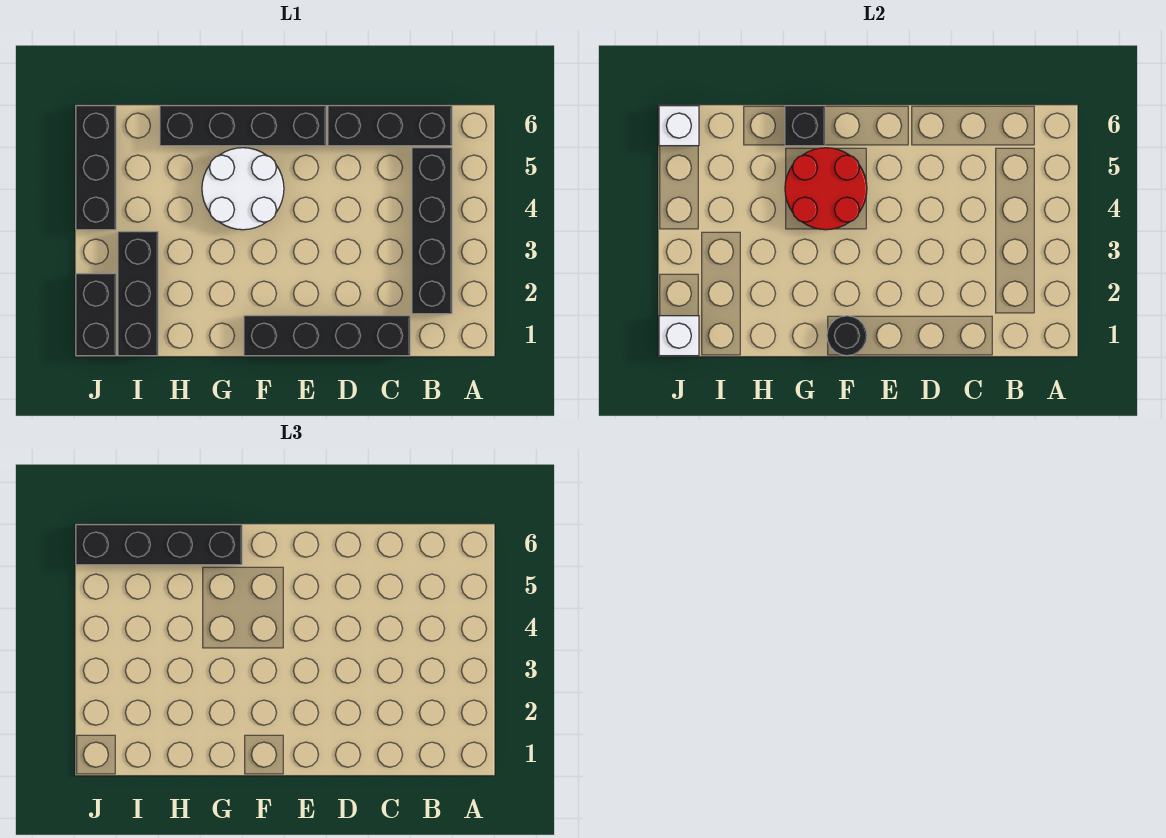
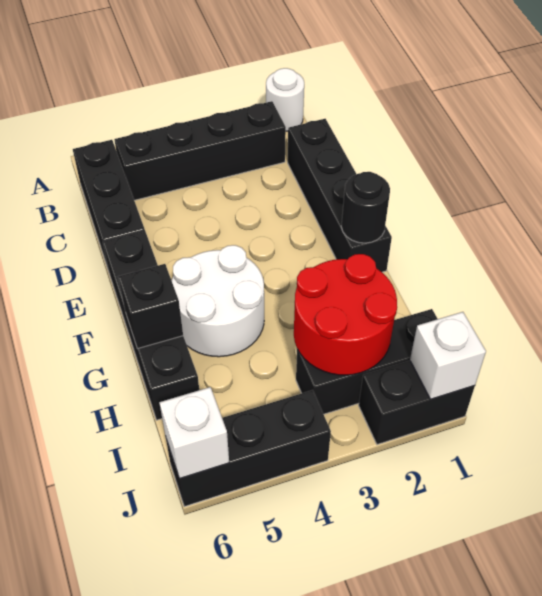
none -> white 1x1 round brick [266,68,304,131]
red 2x2 round brick [785,148,867,230] -> red 2x2 round brick moved to [294,254,397,375]
black 1x4 brick [76,525,242,565] -> none

